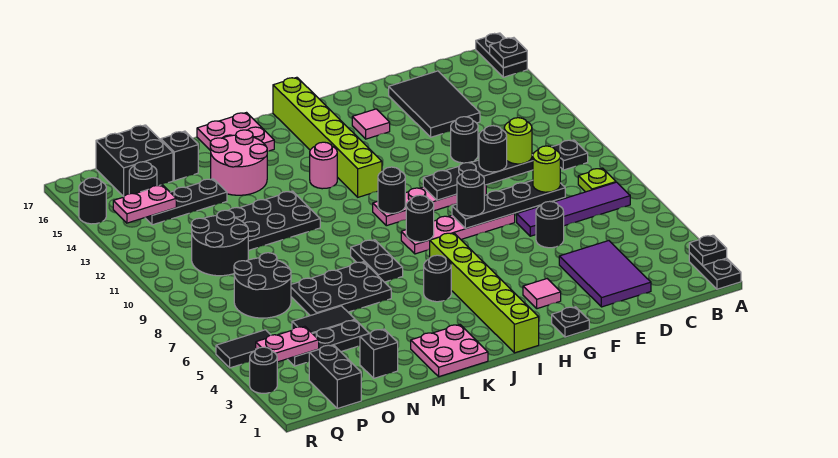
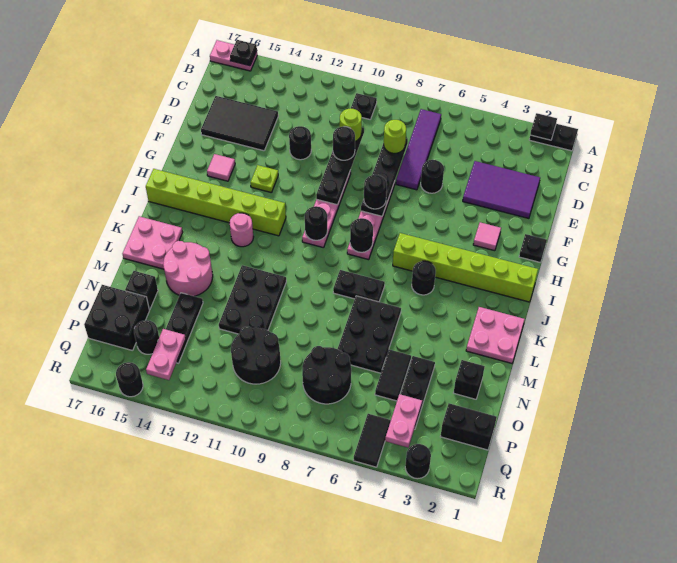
black 1x2 plate [476,33,527,77] -> pink 1x2 plate [210,40,257,71]
lime 1x1 plate [578,168,616,192] -> lime 1x1 plate moved to [250,165,278,193]

